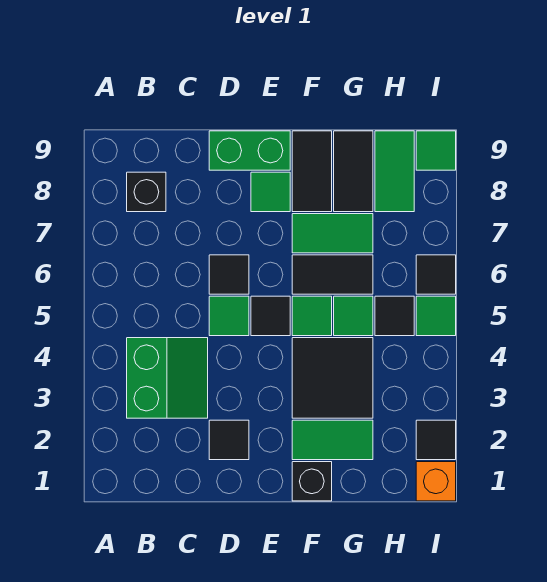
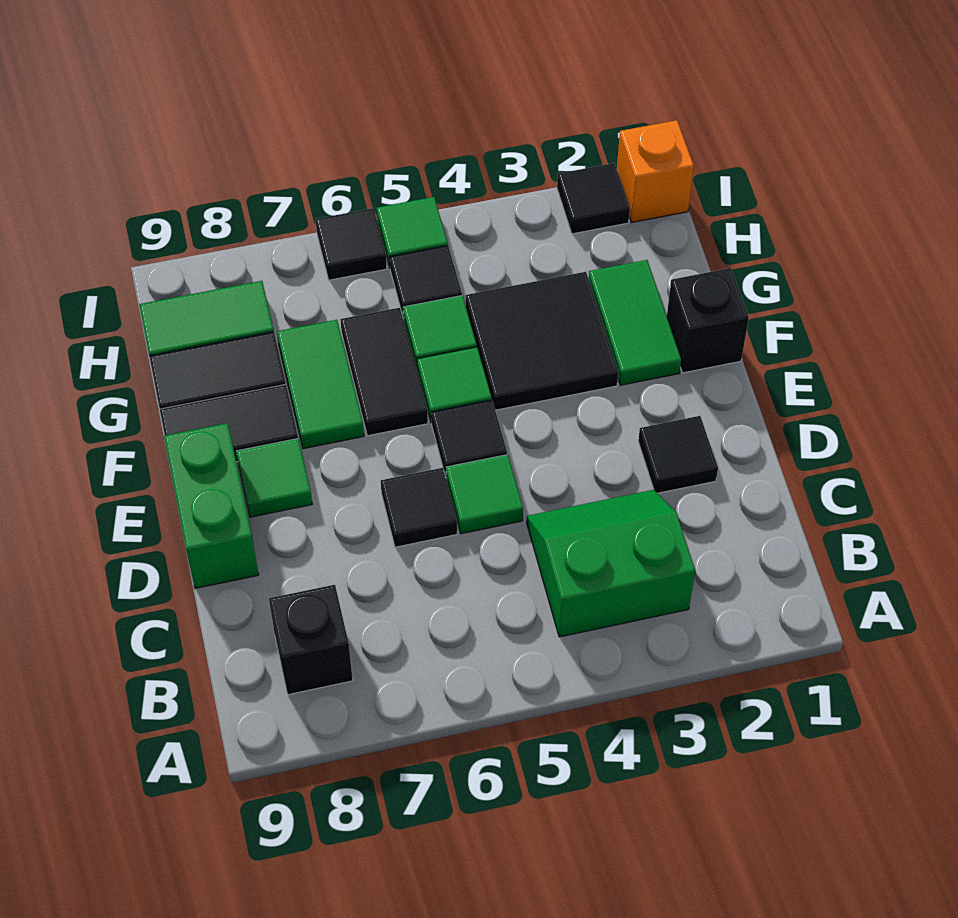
green 1x1 tile [416,131,456,170] -> none

